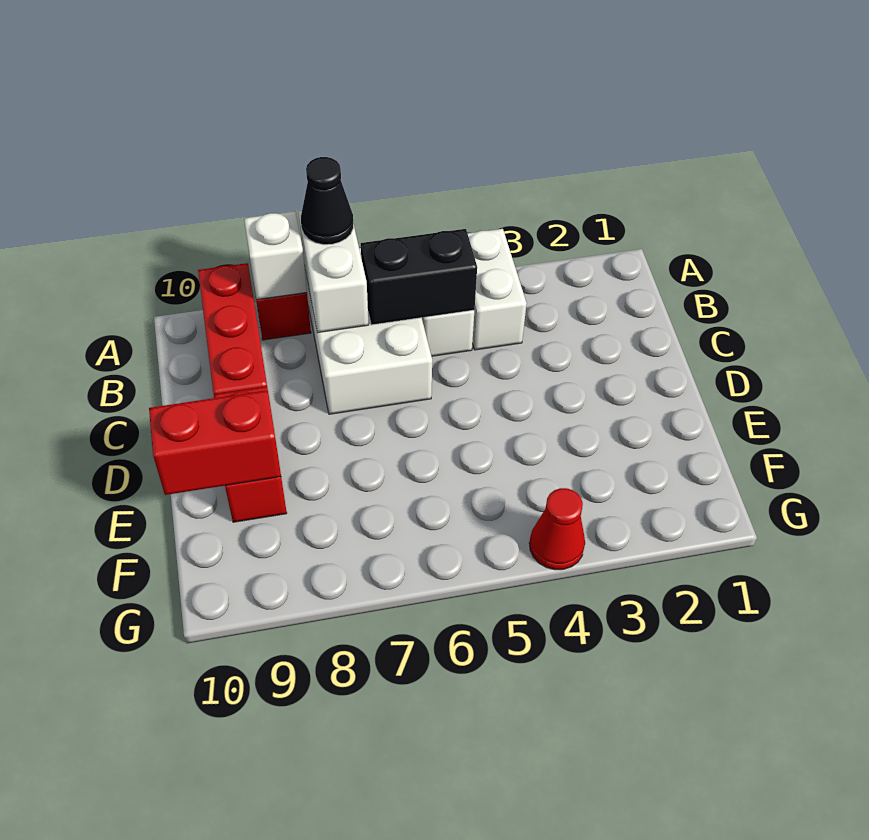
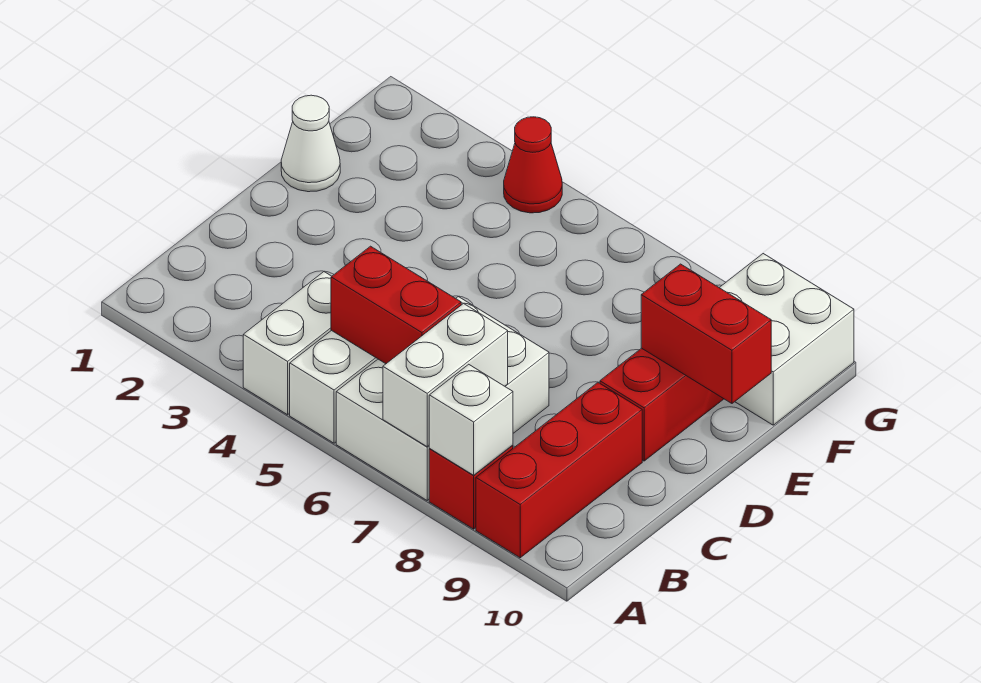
black 1x1 cone [301,157,353,245] -> none
black 1x2 brick [361,229,477,325] -> red 1x2 brick [331,246,461,364]
none -> white 1x1 cone [281,95,340,192]
none -> white 2x2 brick [719,254,854,425]

